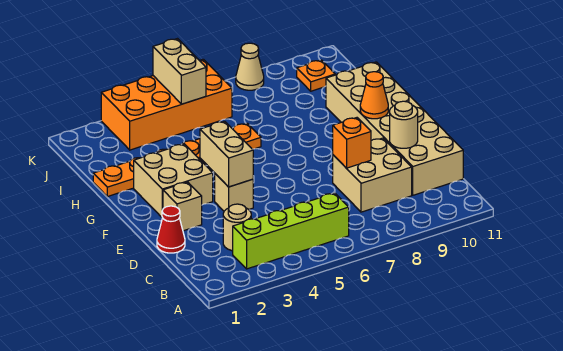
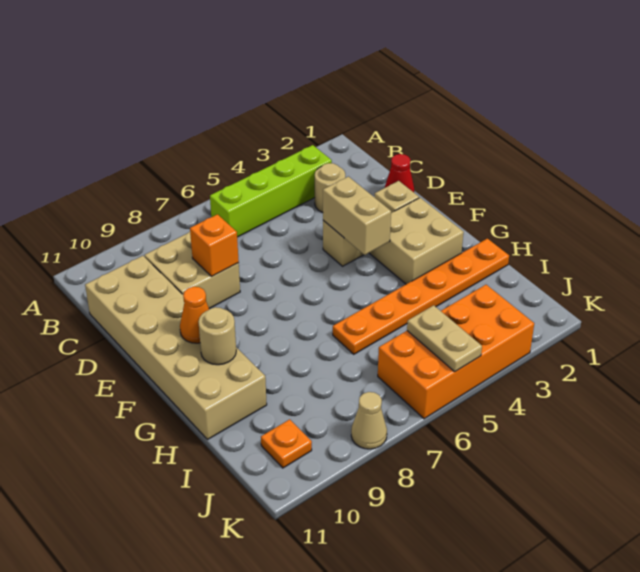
tan 1x1 round brick [390,101,418,148] -> tan 1x1 round brick moved to [198,307,236,365]
tan 1x2 brick [153,39,206,104] -> tan 1x2 plate [407,305,482,372]

